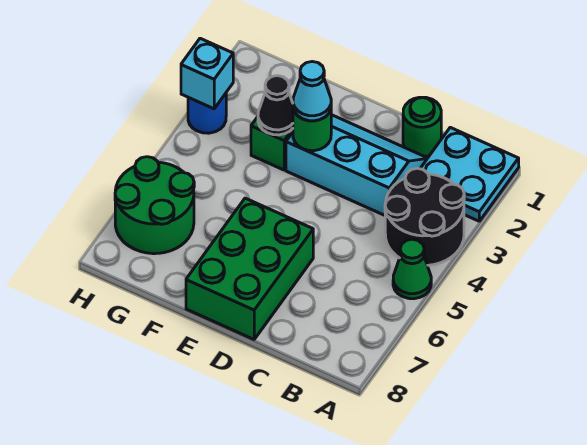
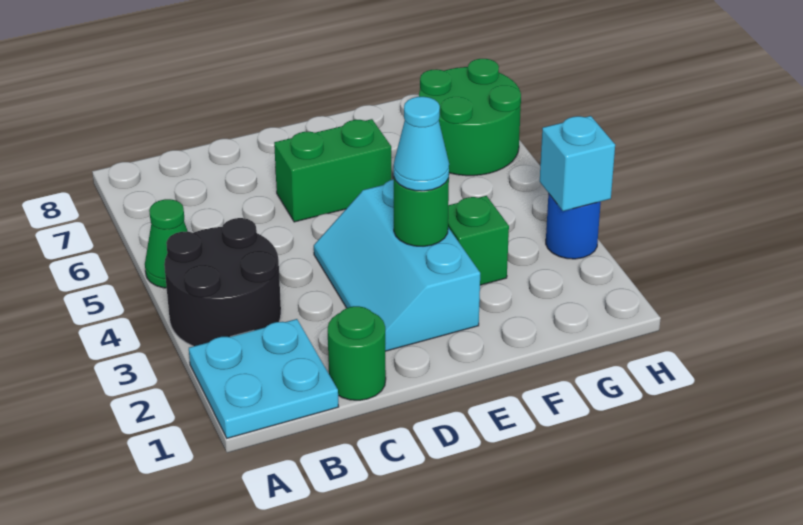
cyan 2x3 slope [286,115,427,215] -> cyan 2x3 slope turned to [314,179,480,351]
green 2x3 brick [186,198,313,339] -> green 1x2 brick [274,119,391,222]
black 1x1 cone [258,76,293,135] -> none

